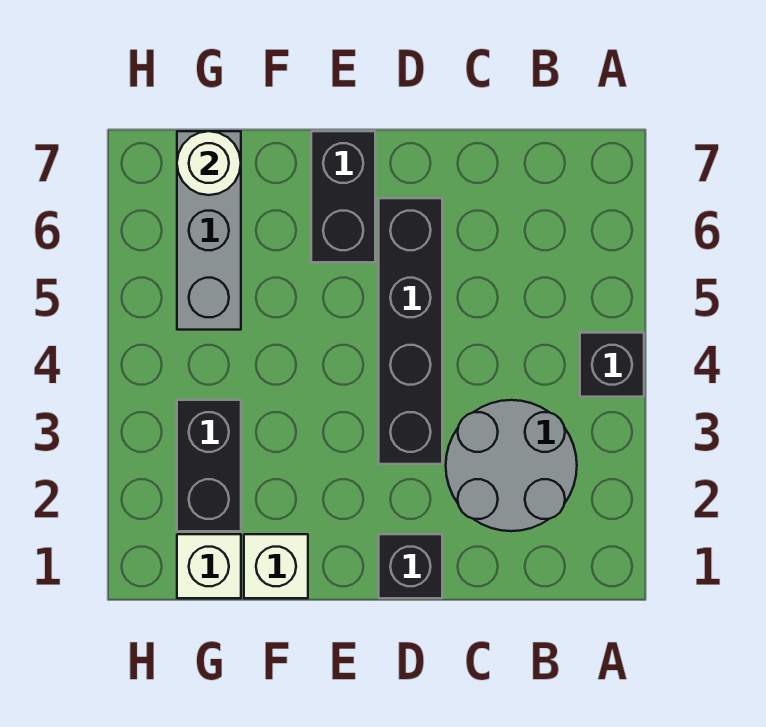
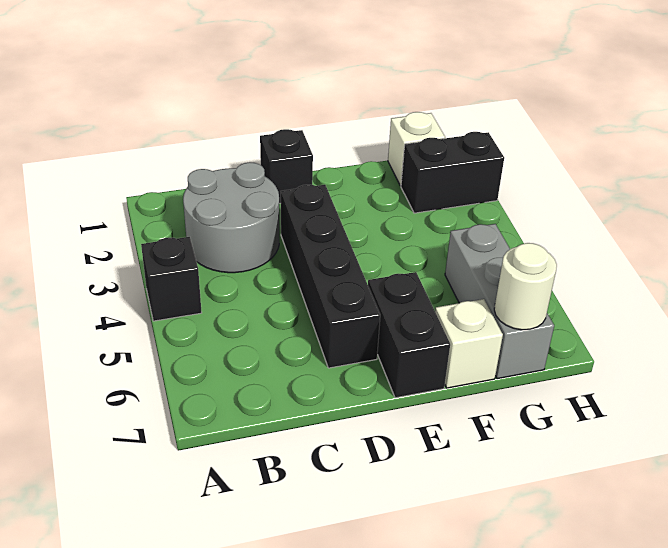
white 1x1 brick [244,534,308,598] -> white 1x1 brick moved to [435,299,503,388]
black 1x2 brick [177,400,241,531] -> black 1x2 brick turned to [401,132,504,213]

